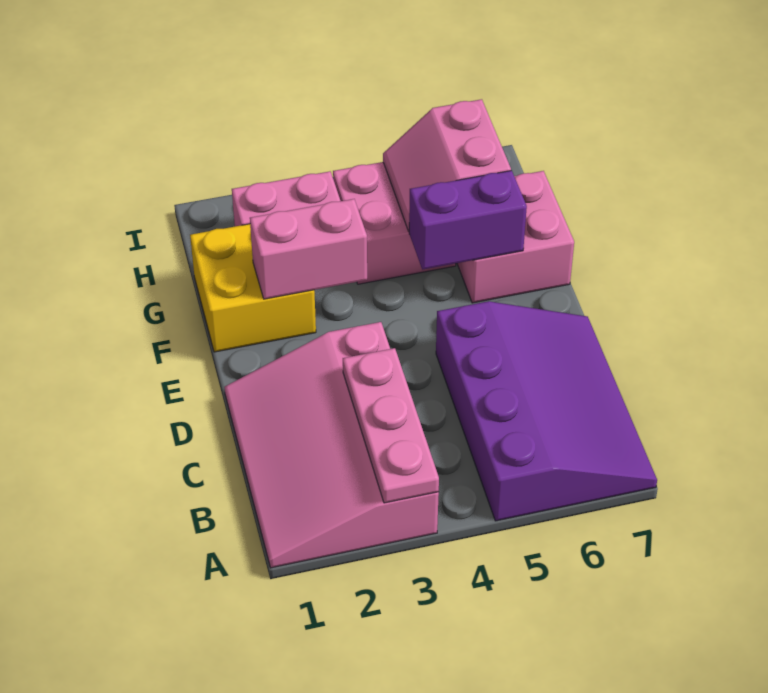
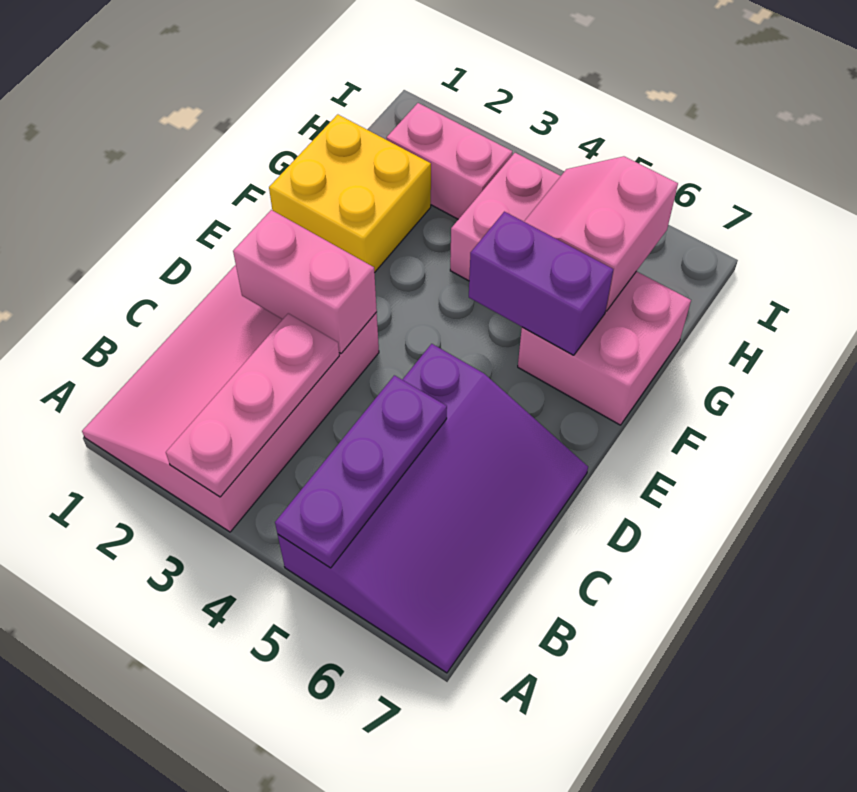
none -> purple 1x3 plate [275,375,447,568]
pink 1x2 brick [250,199,367,299] -> pink 1x2 brick moved to [233,210,377,353]

